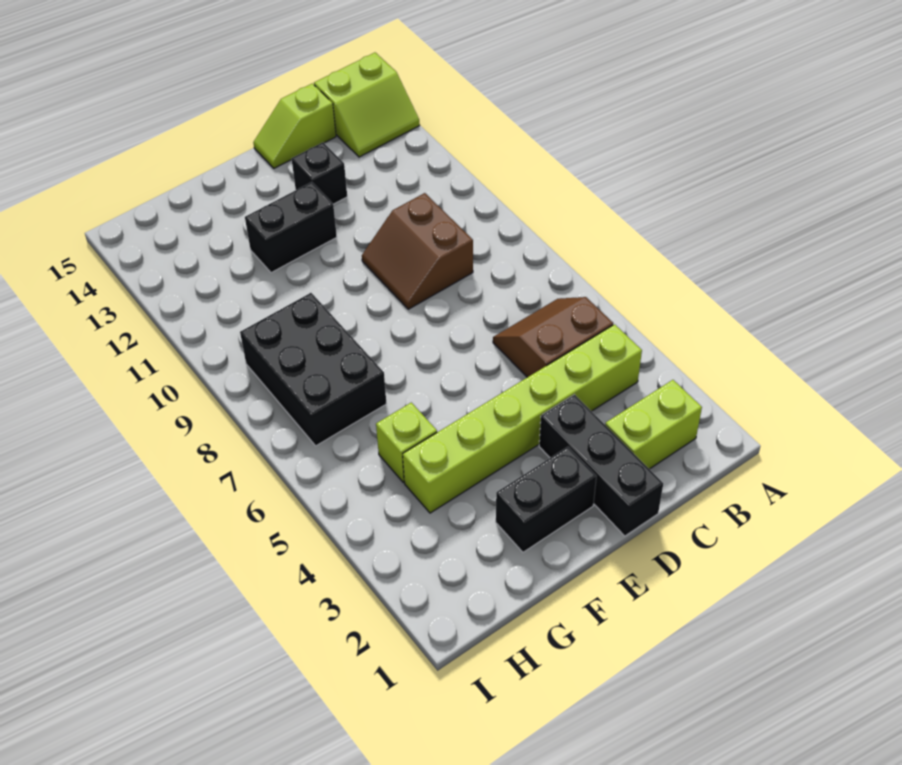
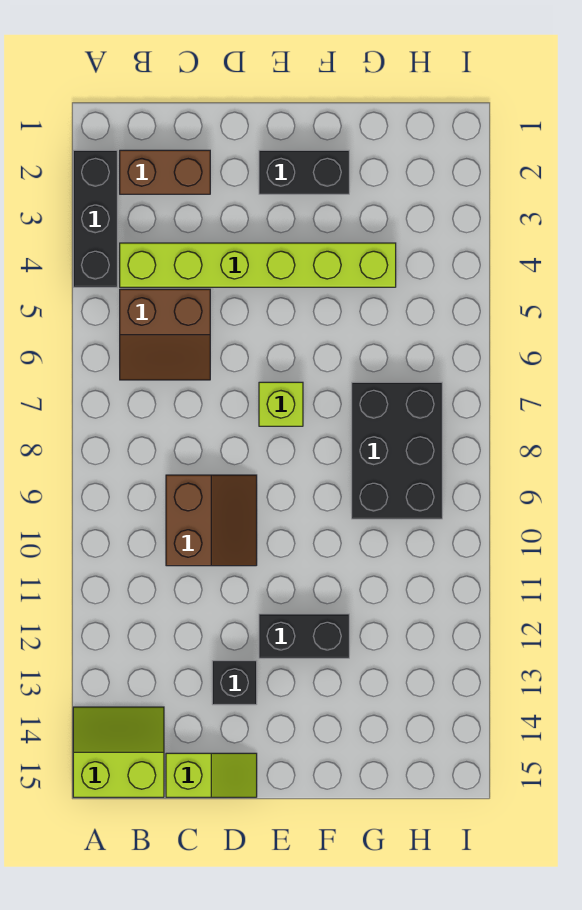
lime 1x2 brick [605,380,702,469] -> brown 1x2 brick [120,150,210,194]
black 1x3 brick [539,395,663,536] -> black 1x3 brick moved to [73,150,117,287]
lime 1x1 brick [376,403,437,483] -> lime 1x1 brick moved to [259,382,303,426]

